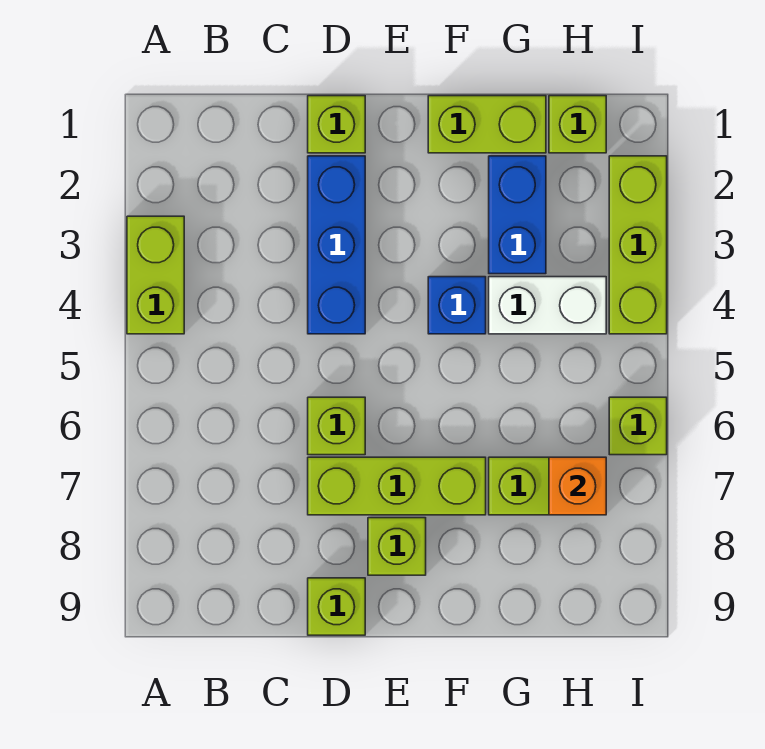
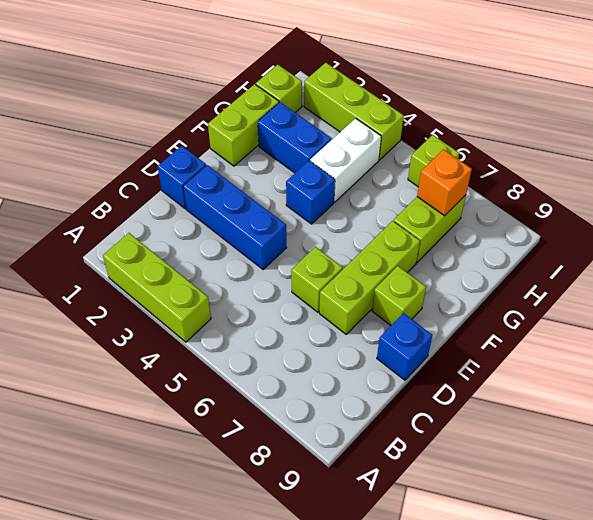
lime 1x2 brick [127,216,184,334] -> lime 1x3 brick [103,233,211,342]
lime 1x1 brick [308,96,365,153] -> blue 1x1 brick [158,146,206,209]
lime 1x1 brick [308,578,365,635] -> blue 1x1 brick [377,313,432,380]

